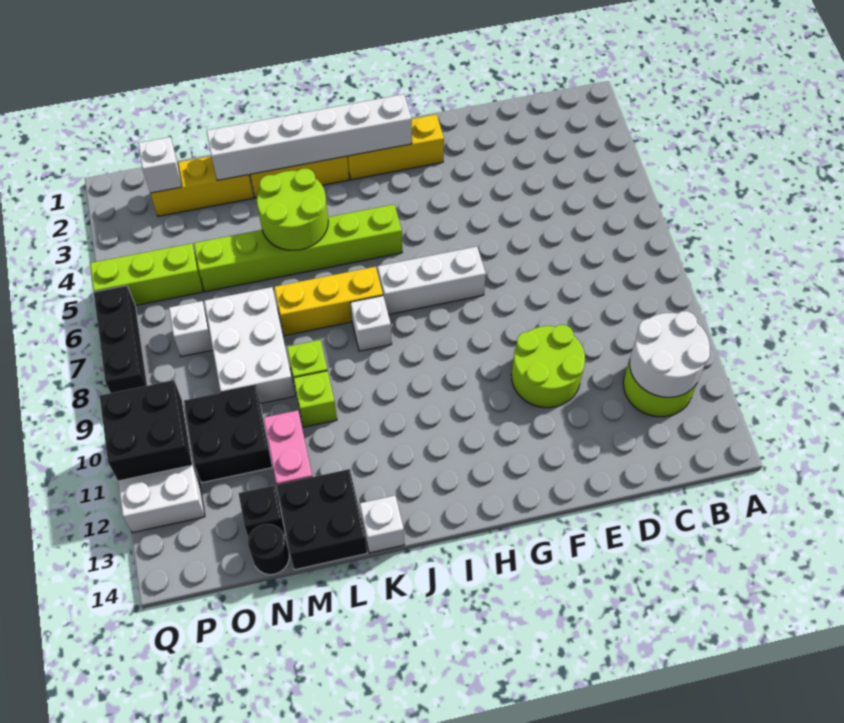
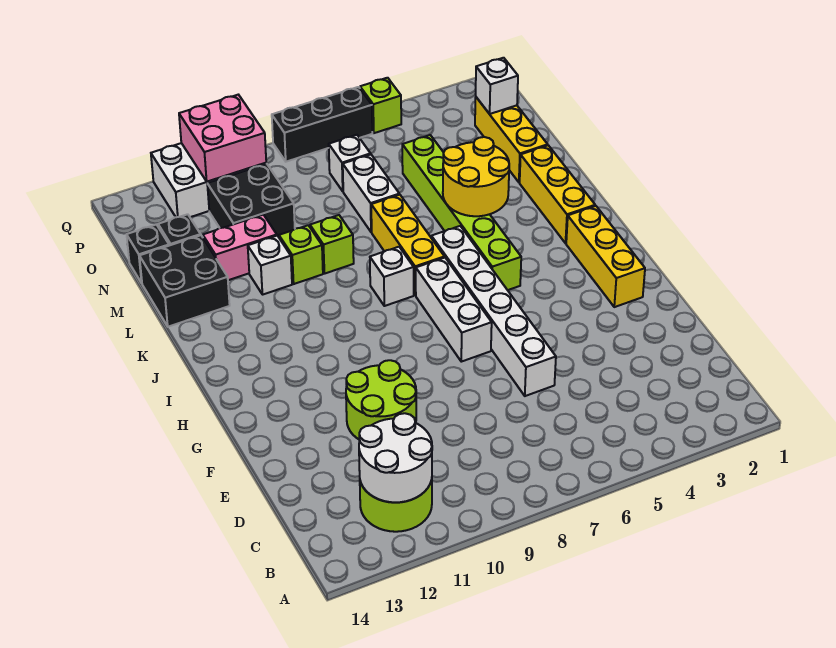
white 1x6 brick [207,94,412,180] -> white 1x6 brick moved to [431,226,556,396]
lime 2x2 round brick [257,169,328,250] -> yellow 2x2 round brick [443,137,509,216]
white 1x1 brick [360,496,404,553] -> white 1x1 brick moved to [248,236,292,295]
white 2x3 brick [204,287,295,404] -> white 1x2 brick [343,155,399,232]
black 1x1 round brick [248,524,289,575] -> black 1x1 brick [127,225,169,283]
lime 1x3 brick [90,243,203,306] -> lime 1x1 brick [360,78,401,133]
black 2x2 brick [100,380,192,481] -> pink 2x2 brick [179,95,266,182]

